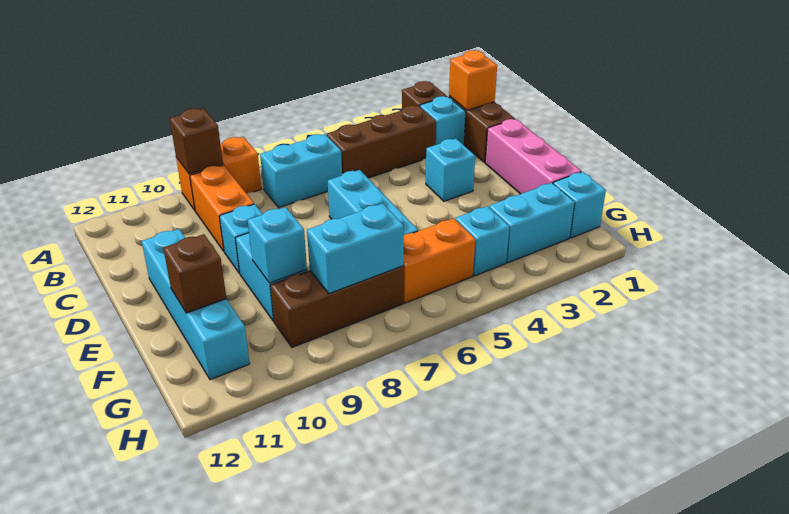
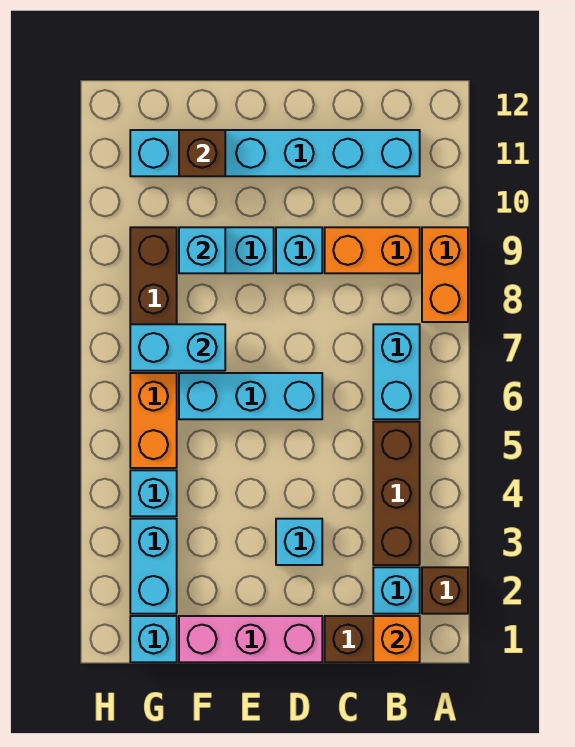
brown 1x1 brick [170,109,223,174] -> none
cyan 1x4 brick [142,229,250,380] -> cyan 1x6 brick [130,130,420,176]
cyan 1x2 brick [307,204,404,294] -> cyan 1x2 brick turned to [130,324,225,371]

